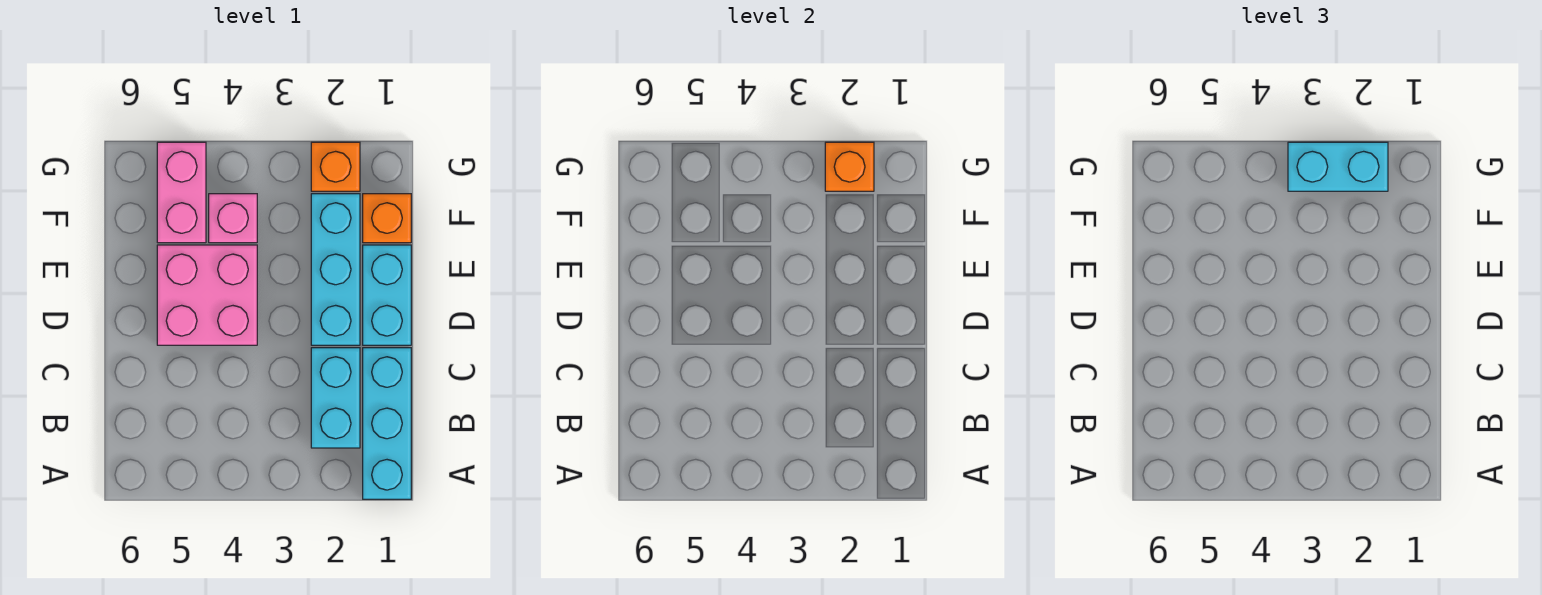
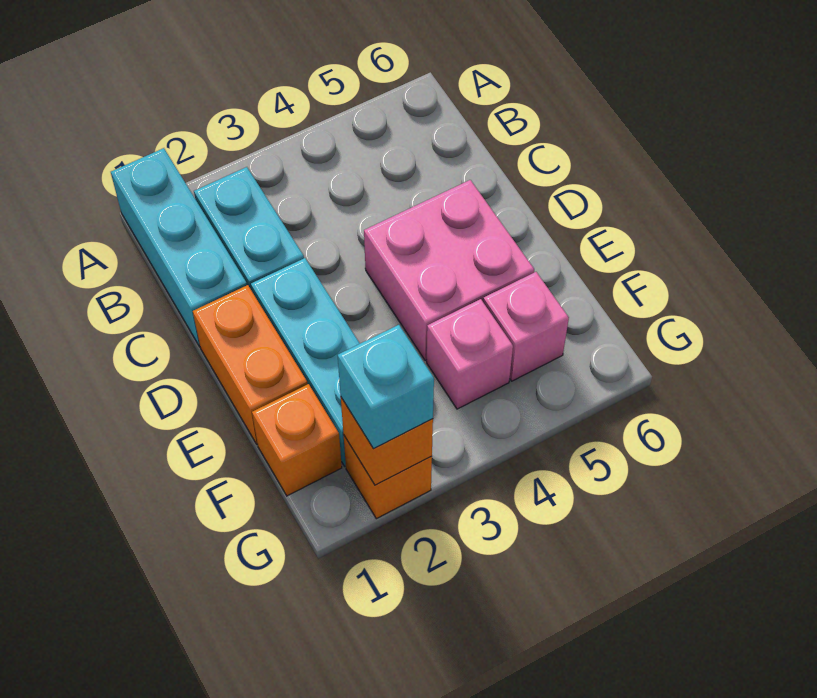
cyan 1x2 brick [363,245,411,345] -> orange 1x2 brick [193,285,307,444]
pink 1x2 brick [157,142,206,243] -> pink 1x1 brick [483,272,569,381]
cyan 1x2 brick [1288,142,1388,191] -> cyan 1x1 brick [338,325,434,449]

